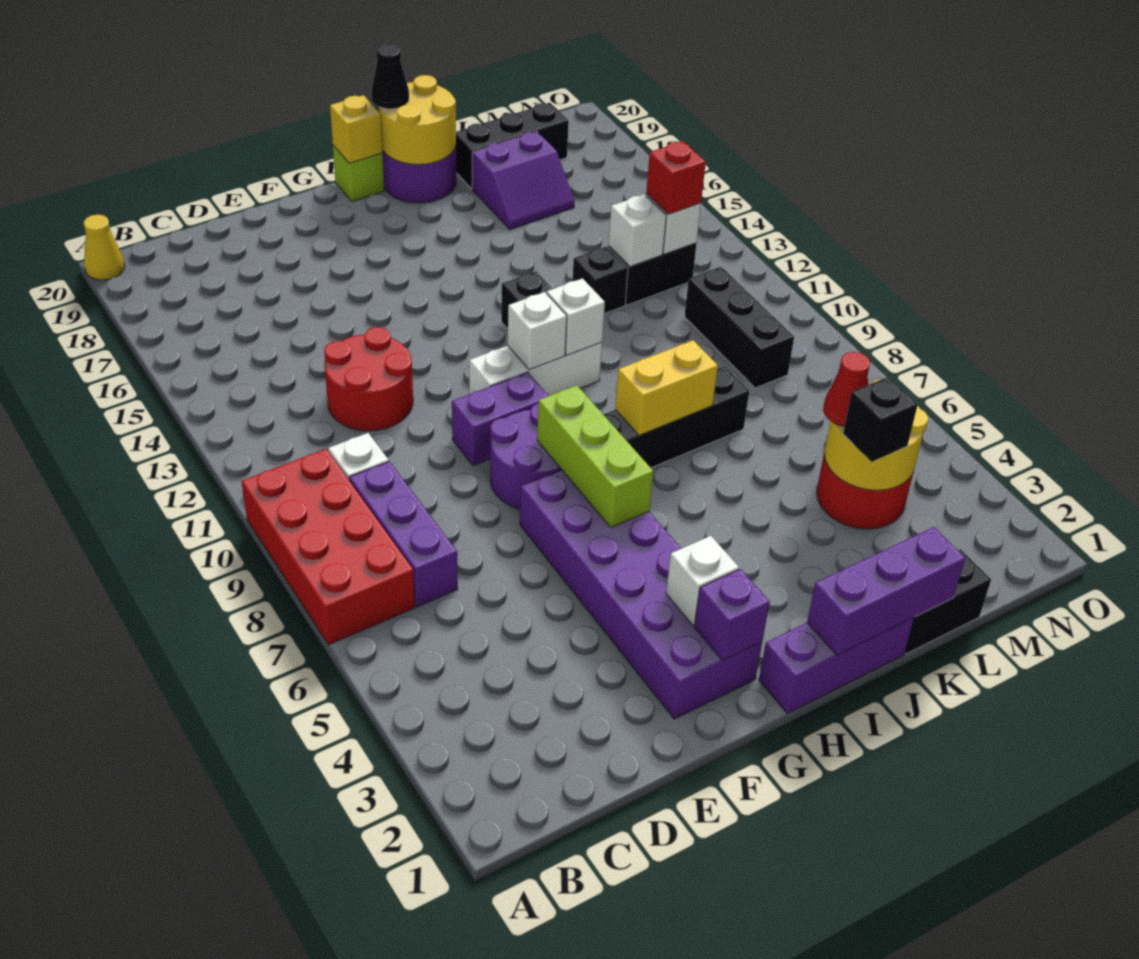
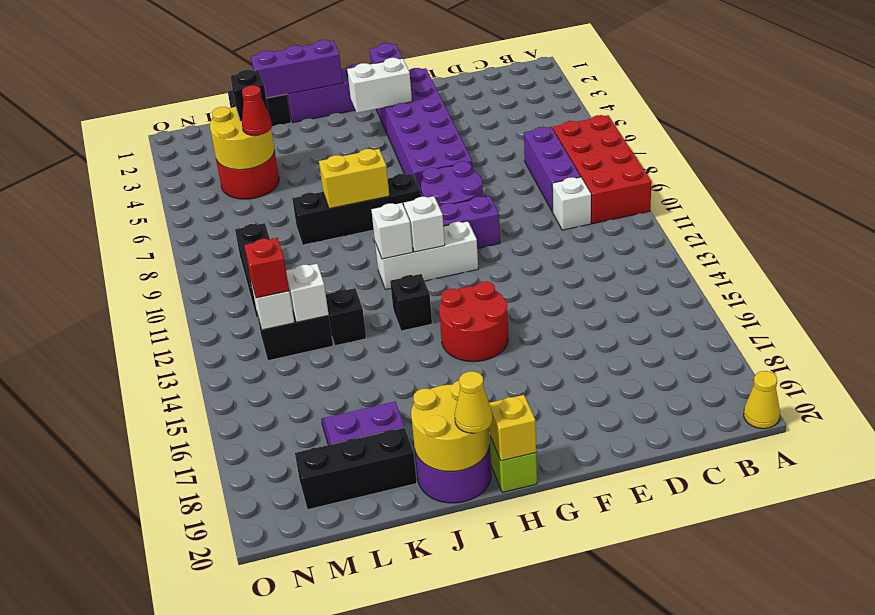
red 2x2 round brick [324,327,413,431] -> red 2x2 round brick moved to [439,281,508,362]
white 1x1 brick [666,536,739,625] -> white 1x2 brick [347,58,412,113]
lime 1x3 brick [537,385,653,527] -> none
black 1x1 cone [372,44,409,109] -> yellow 1x1 cone [455,371,493,433]

